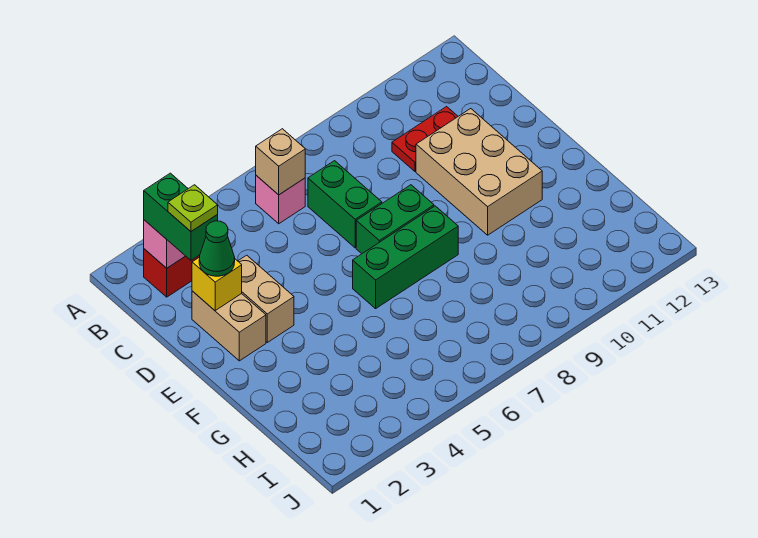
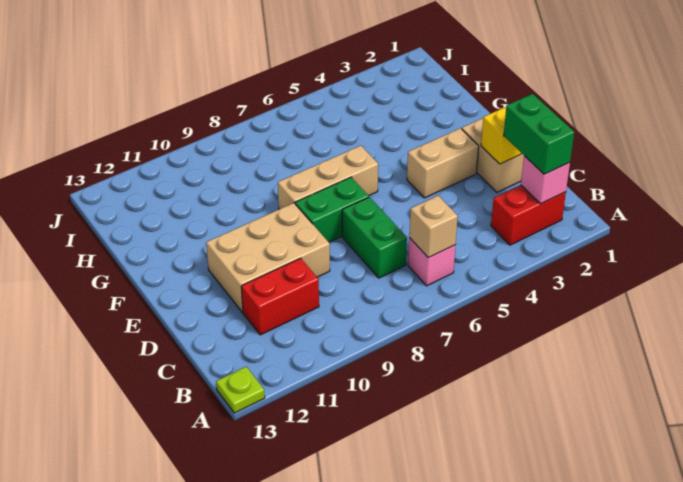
lime 1x1 plate [168,185,218,231] -> lime 1x1 plate moved to [216,367,265,413]
red 1x2 plate [392,107,458,171] -> red 1x2 brick [241,258,319,335]
green 1x1 cone [199,221,235,276] -> none
tan 1x2 brick [238,255,294,342] -> tan 1x2 brick turned to [407,128,479,198]
tan 2x3 brick [416,109,542,235] -> tan 2x3 brick turned to [206,203,330,312]
green 1x3 brick [353,206,458,309] -> tan 1x3 brick [278,146,378,209]

